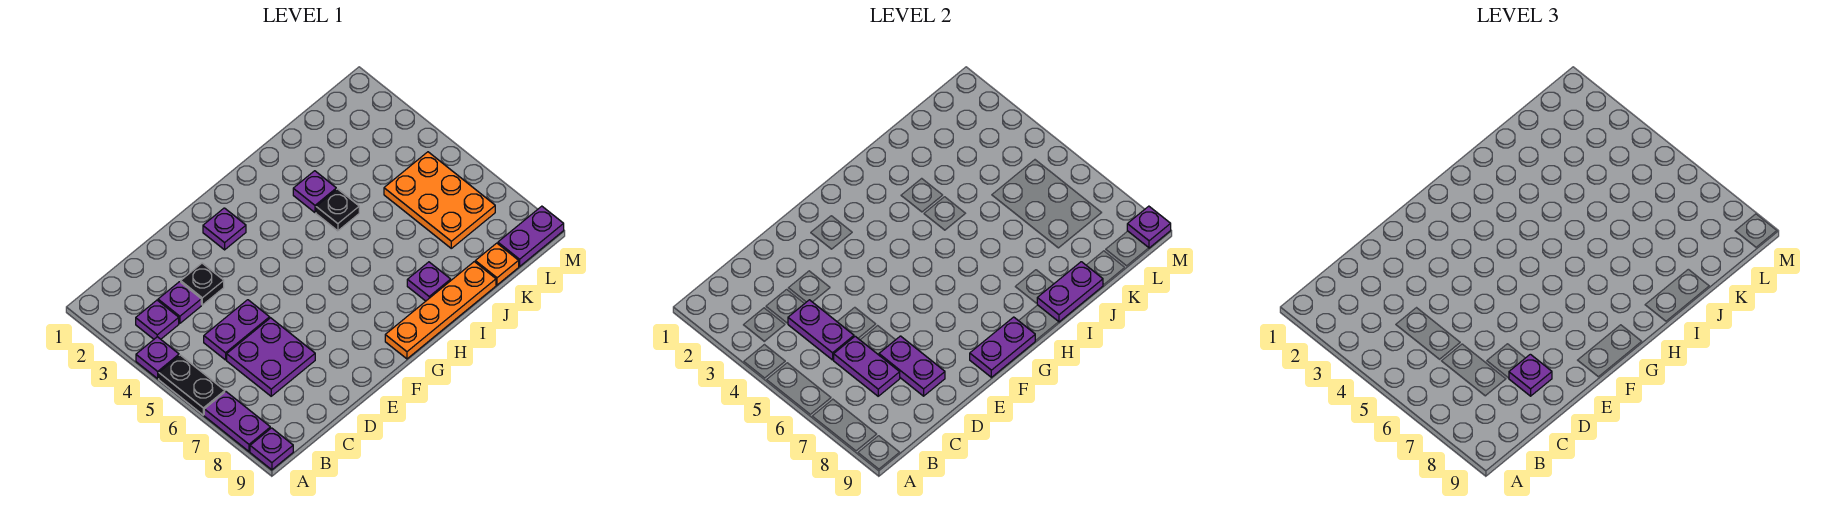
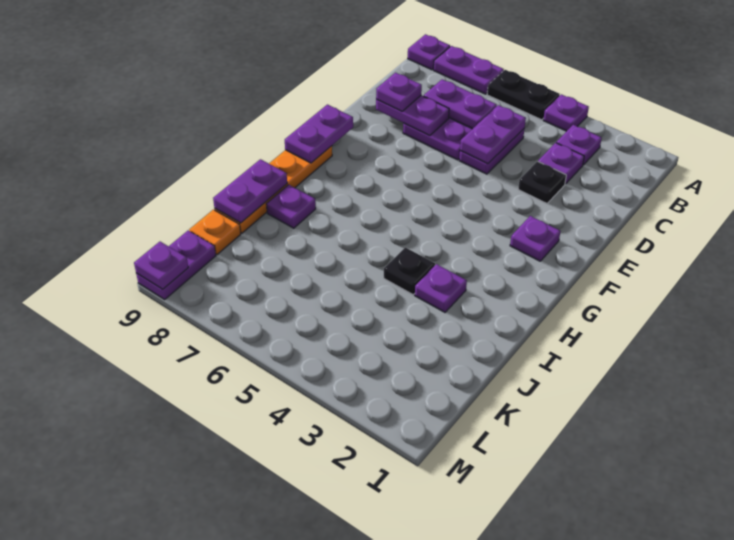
purple 1x2 plate [788,300,854,360] -> purple 1x2 plate turned to [460,105,526,164]
orange 2x3 plate [384,152,495,248] -> none

